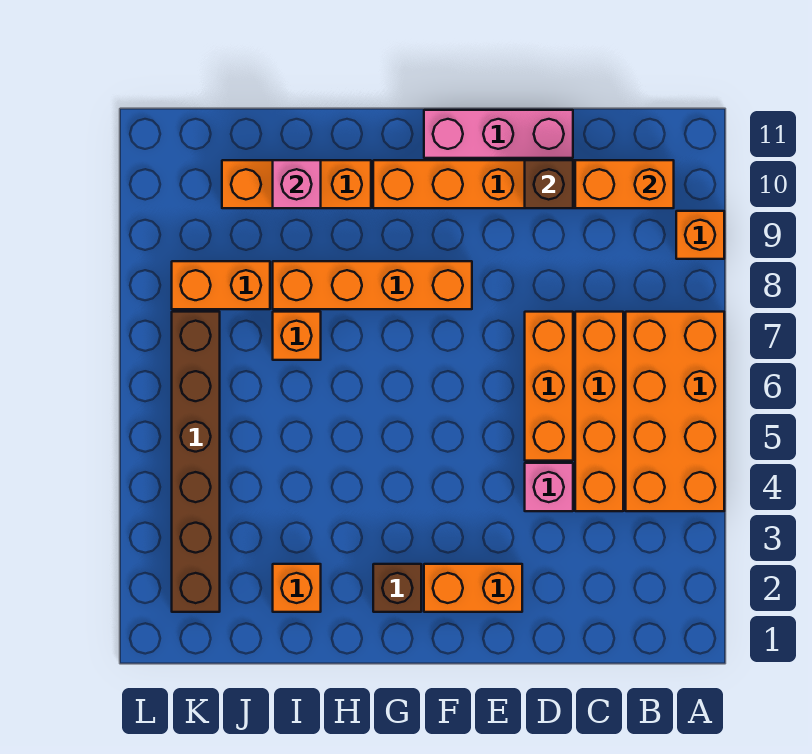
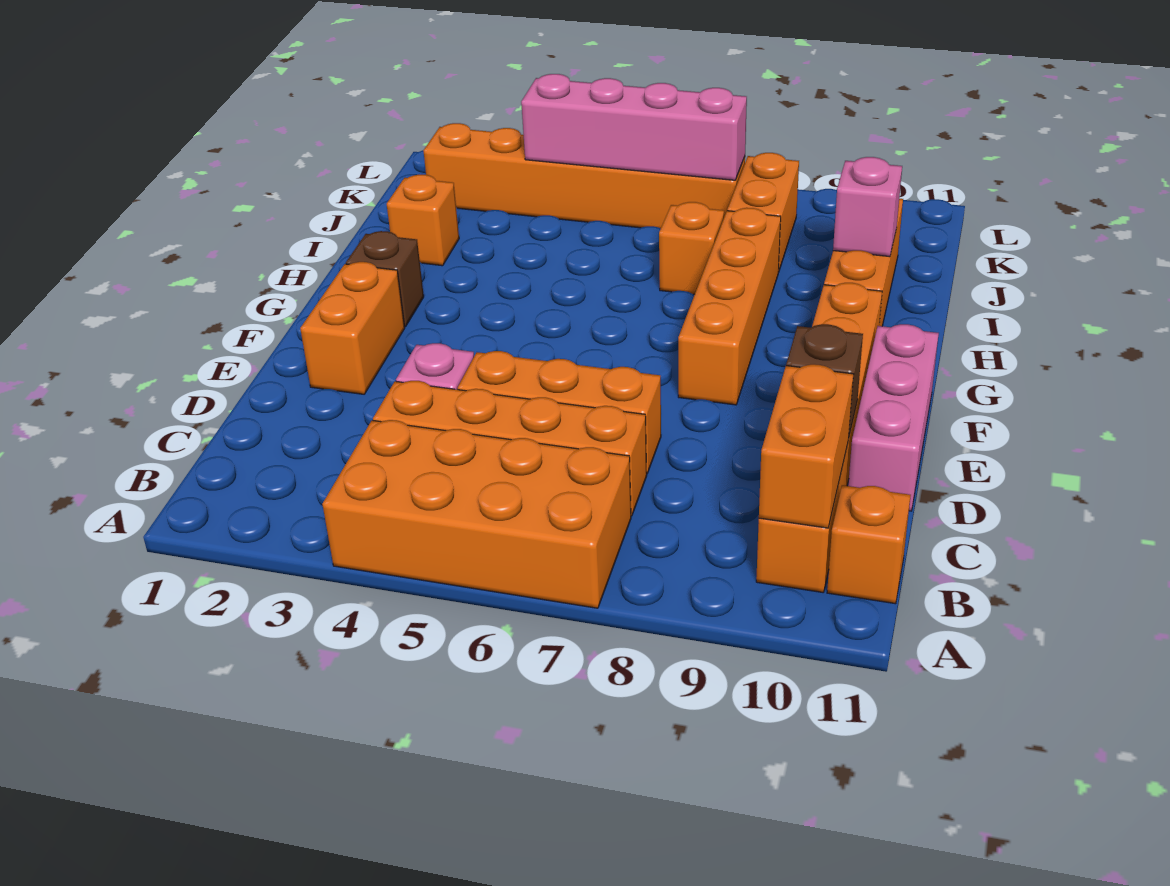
orange 1x1 brick [676,211,724,259] -> orange 1x1 brick moved to [827,485,911,604]
brown 1x6 brick [172,312,220,612] -> orange 1x6 brick [423,123,745,228]
none -> pink 1x4 brick [521,74,747,180]

